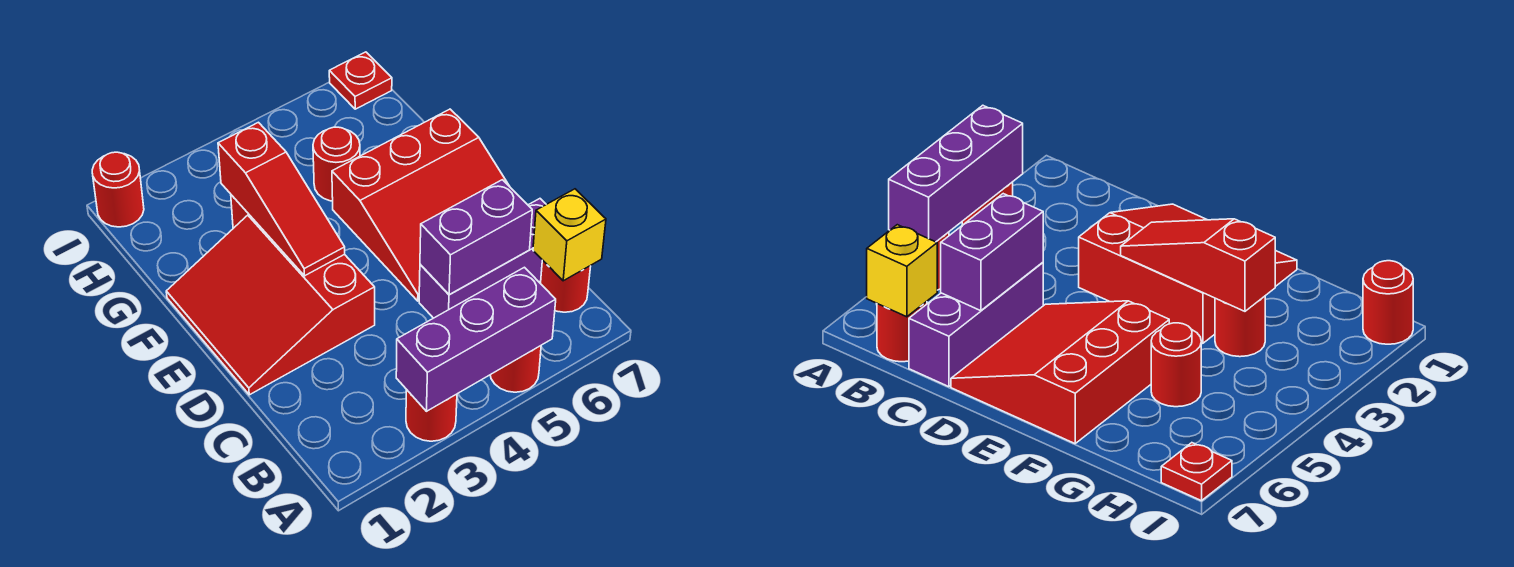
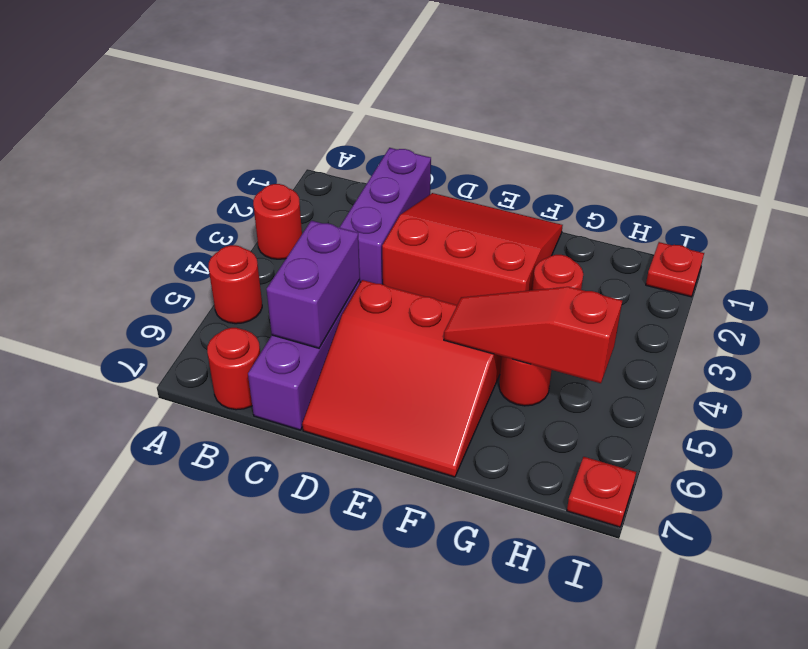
purple 1x3 brick [396,267,556,411] -> purple 1x3 brick moved to [339,148,431,284]
yellow 1x1 brick [533,189,606,281] -> none
red 3x3 slope [332,109,510,301] -> red 3x3 slope turned to [302,280,501,477]
red 1x3 slope [218,122,345,276] -> red 1x3 slope moved to [444,287,622,383]
red 1x1 round brick [92,152,144,227] -> red 1x1 plate [646,242,704,297]

